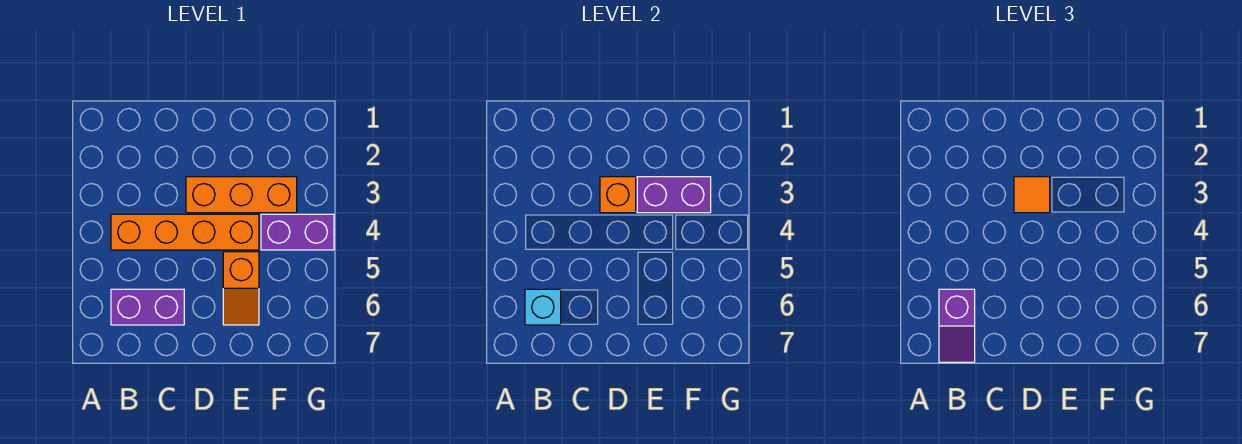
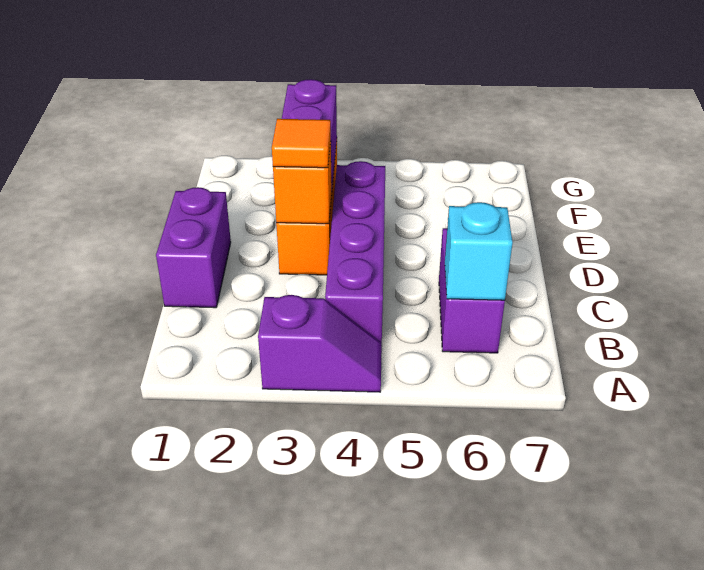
orange 1x4 brick [111,214,259,250] -> purple 1x4 brick [325,161,385,343]
purple 1x2 slope [939,289,975,362] -> purple 1x2 slope moved to [258,295,382,392]
orange 1x2 slope [223,252,259,325] -> none
purple 1x2 brick [261,214,334,250] -> purple 1x2 brick moved to [156,187,231,308]

